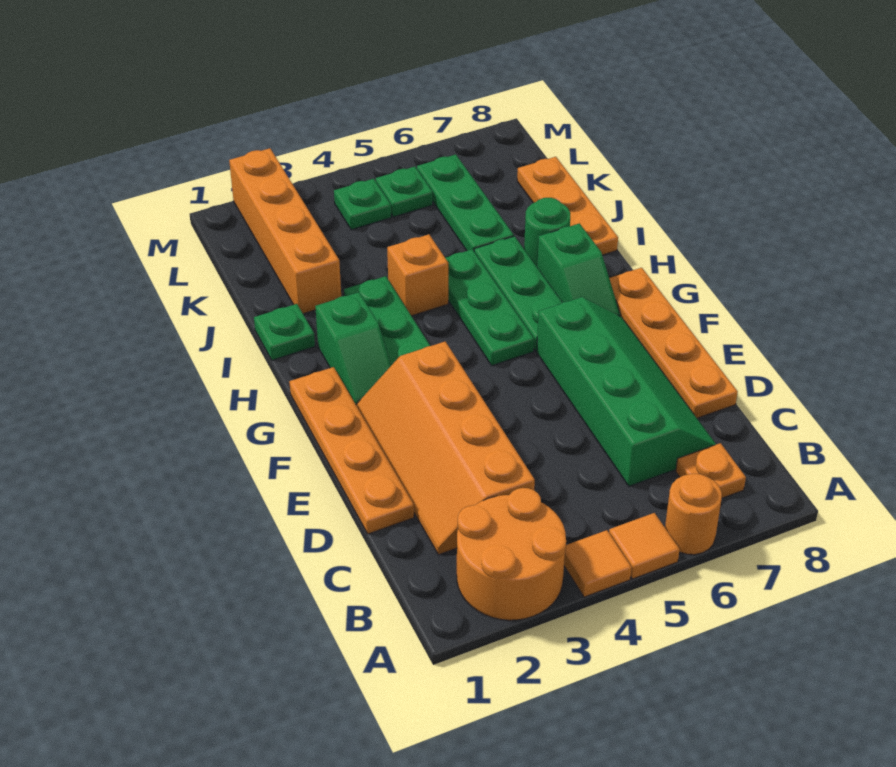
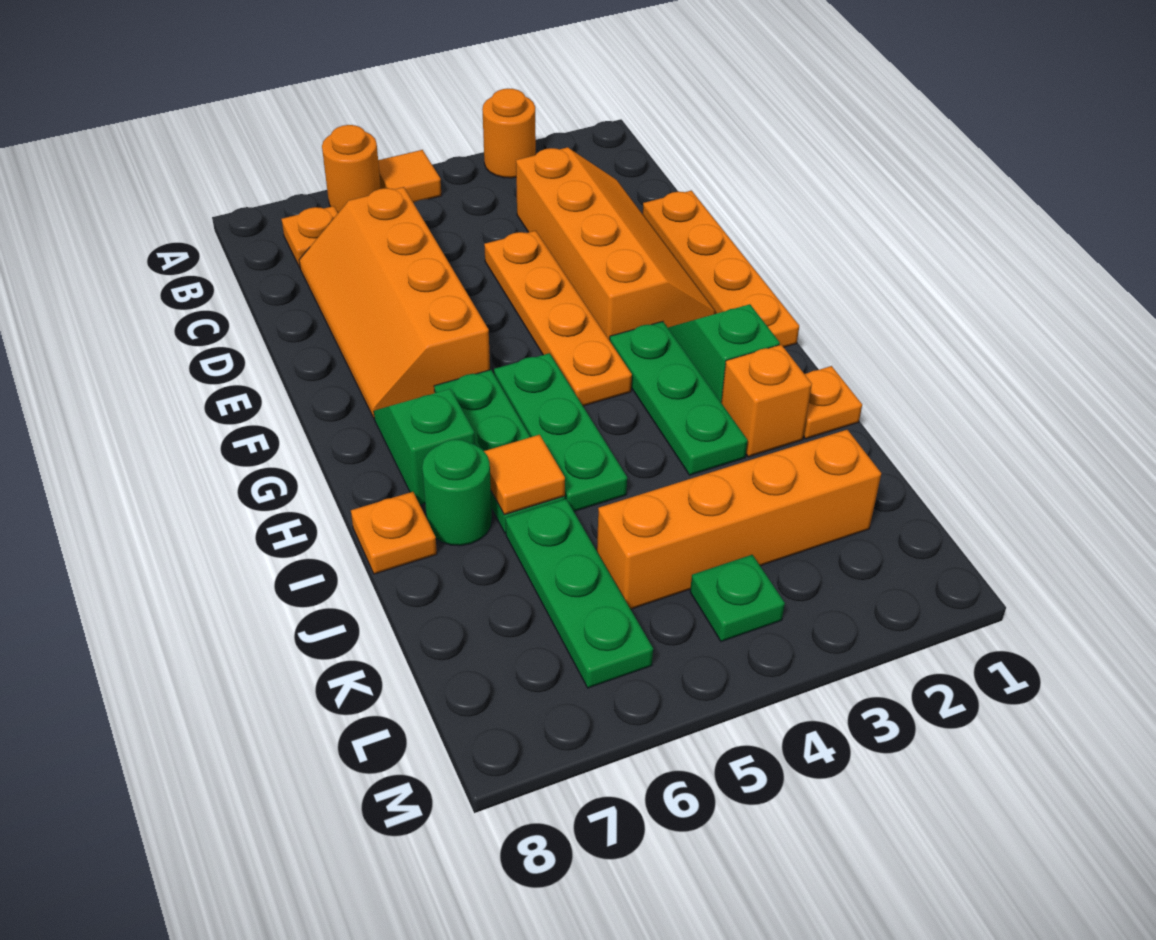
orange 2x2 round brick [457,488,566,620] -> orange 1x1 round brick [482,89,536,178]
orange 1x1 tile [564,530,632,597] -> orange 1x1 tile moved to [484,435,565,515]
green 2x4 slope [537,297,716,486] -> orange 2x4 slope [299,187,490,419]
orange 1x4 plate [609,268,738,418] -> orange 1x4 plate moved to [484,231,632,406]
green 1x1 plate [254,304,315,360] -> orange 1x1 plate [804,366,862,439]
orange 1x1 brick [387,234,448,316] -> orange 1x1 brick moved to [721,345,812,457]
orange 1x3 plate [517,157,618,255] -> orange 1x1 plate [351,492,437,574]
orange 1x4 brick [229,148,341,314] -> orange 1x4 brick turned to [597,430,881,609]
green 1x1 plate [376,167,433,217] -> none

